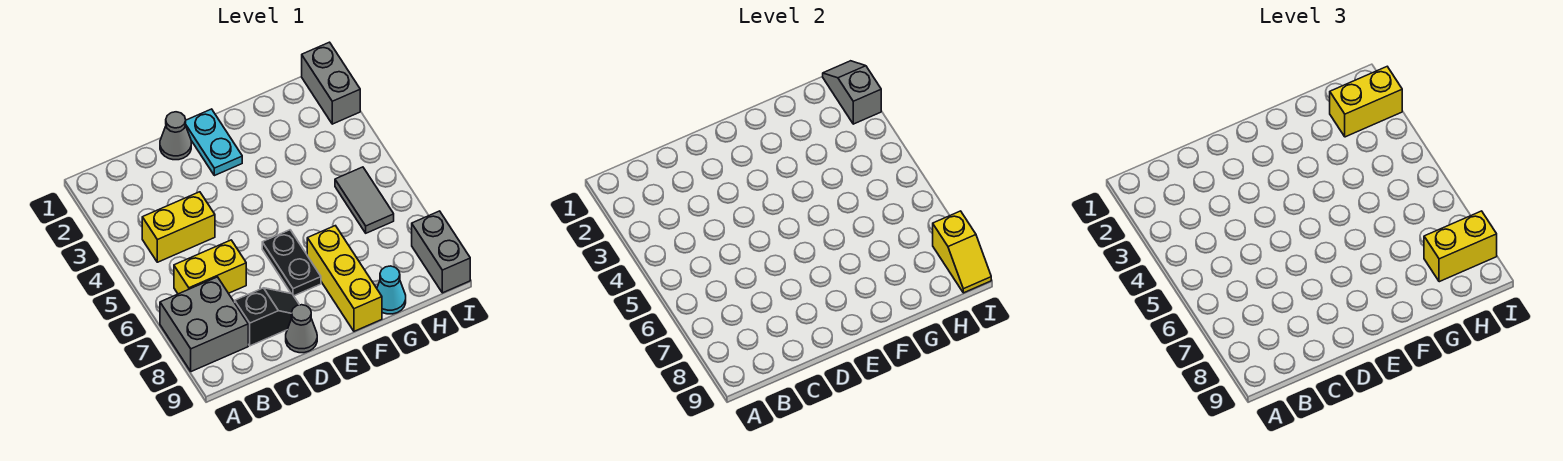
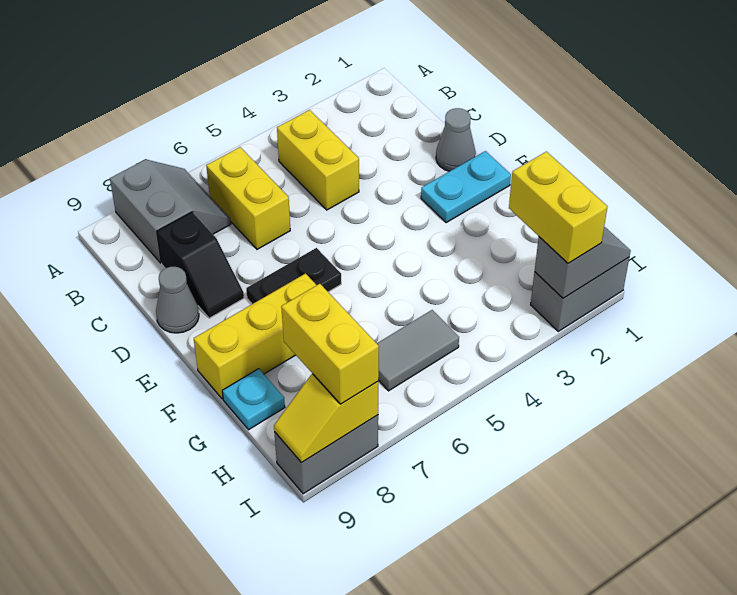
grey 2x2 brick [160,277,248,372] -> grey 2x2 slope [110,159,231,263]
cyan 1x1 cone [377,266,406,314] -> cyan 1x1 plate [222,369,285,430]

